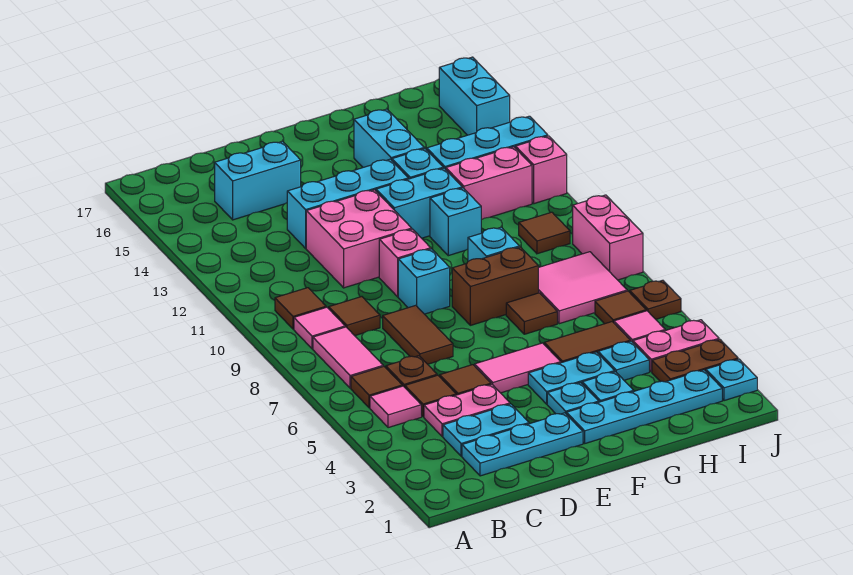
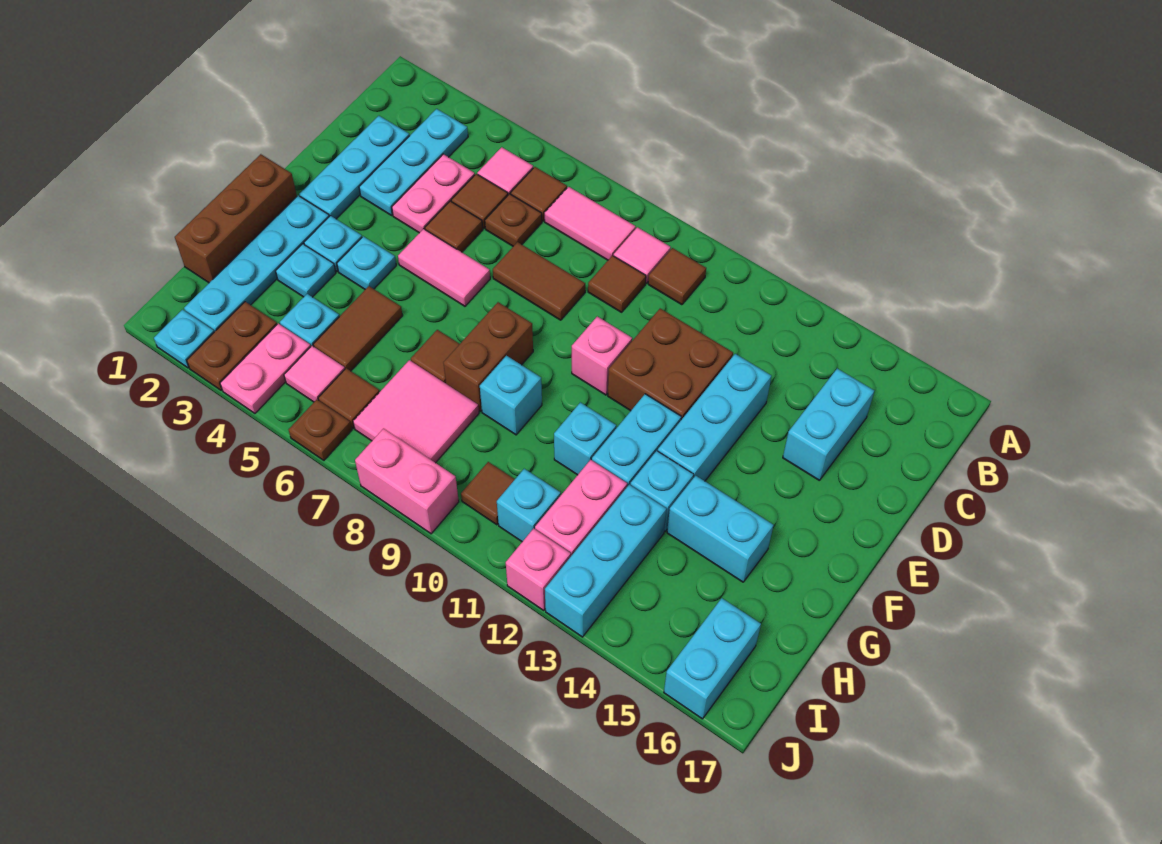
cyan 1x2 plate [443,404,529,456] -> cyan 1x3 plate [359,109,468,215]
pink 2x2 brick [306,190,412,288] -> brown 2x2 brick [608,308,733,420]
pink 1x2 tile [475,343,561,393] -> pink 1x2 tile turned to [398,229,490,306]
cyan 1x1 brick [398,249,450,314] -> cyan 1x1 brick moved to [497,469,561,542]
none -> brown 1x3 brick [175,154,297,283]
cyan 1x2 plate [528,352,615,404] -> cyan 1x1 plate [337,236,396,289]
cyan 1x2 brick [439,57,510,135] -> cyan 1x2 brick turned to [664,598,761,719]

